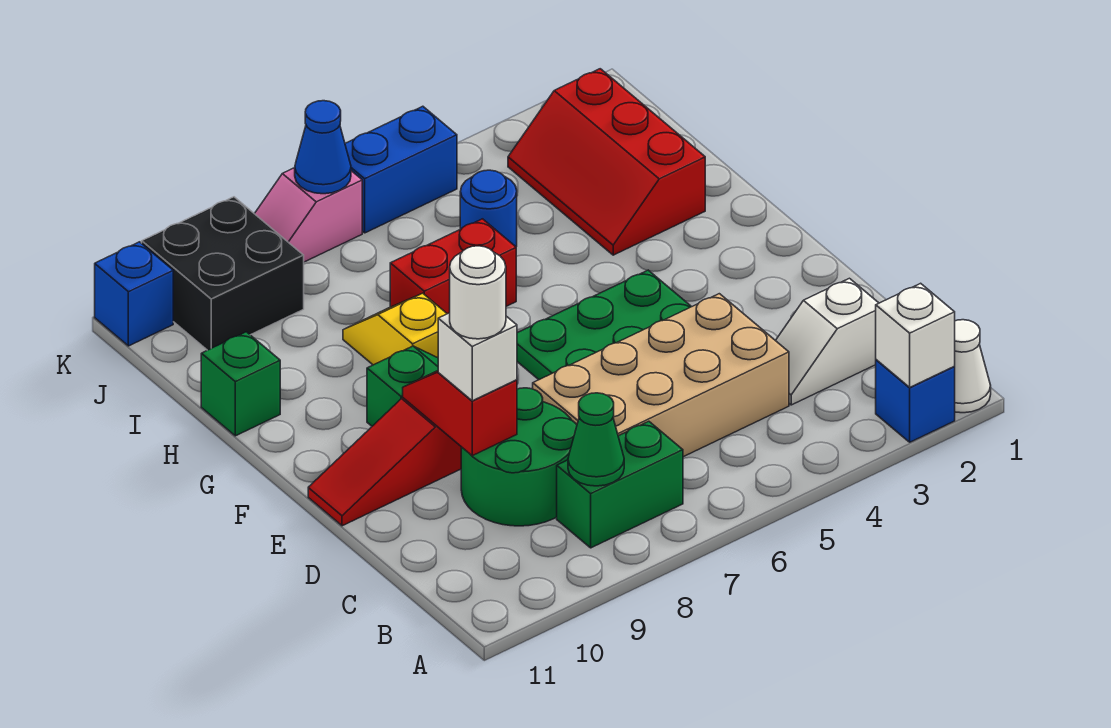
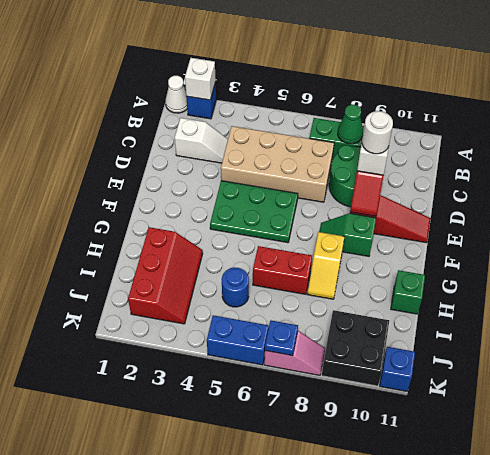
blue 1x1 cone [295,101,351,194] -> blue 1x1 plate [265,321,298,356]

